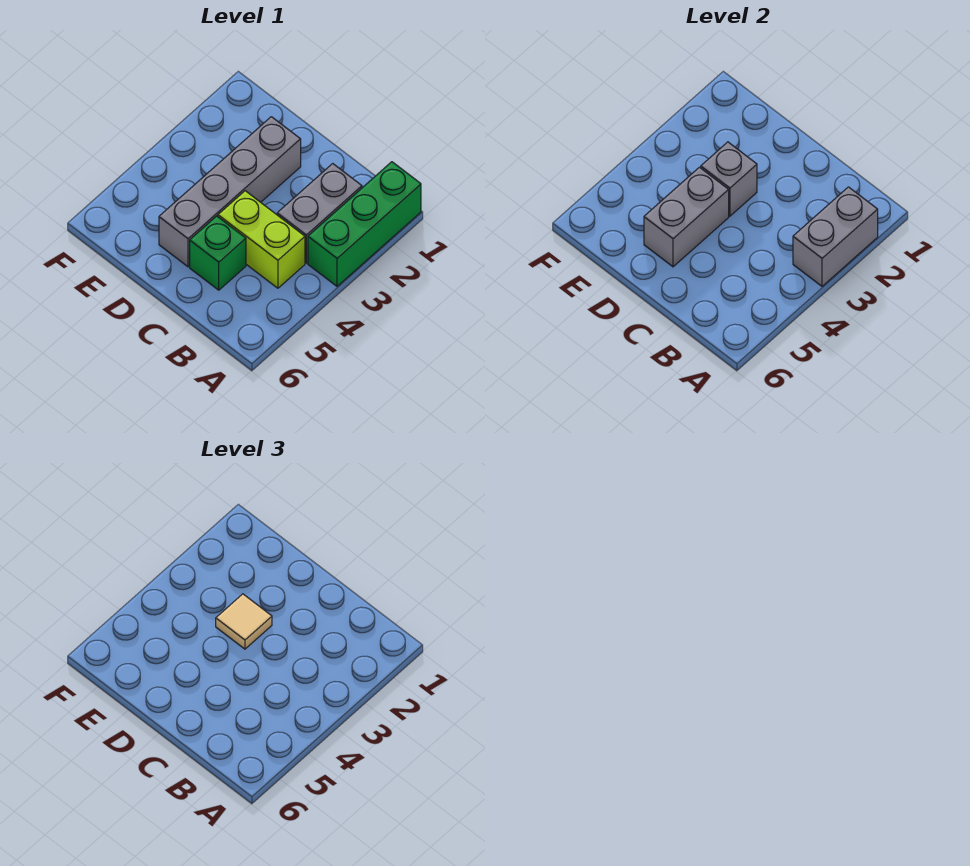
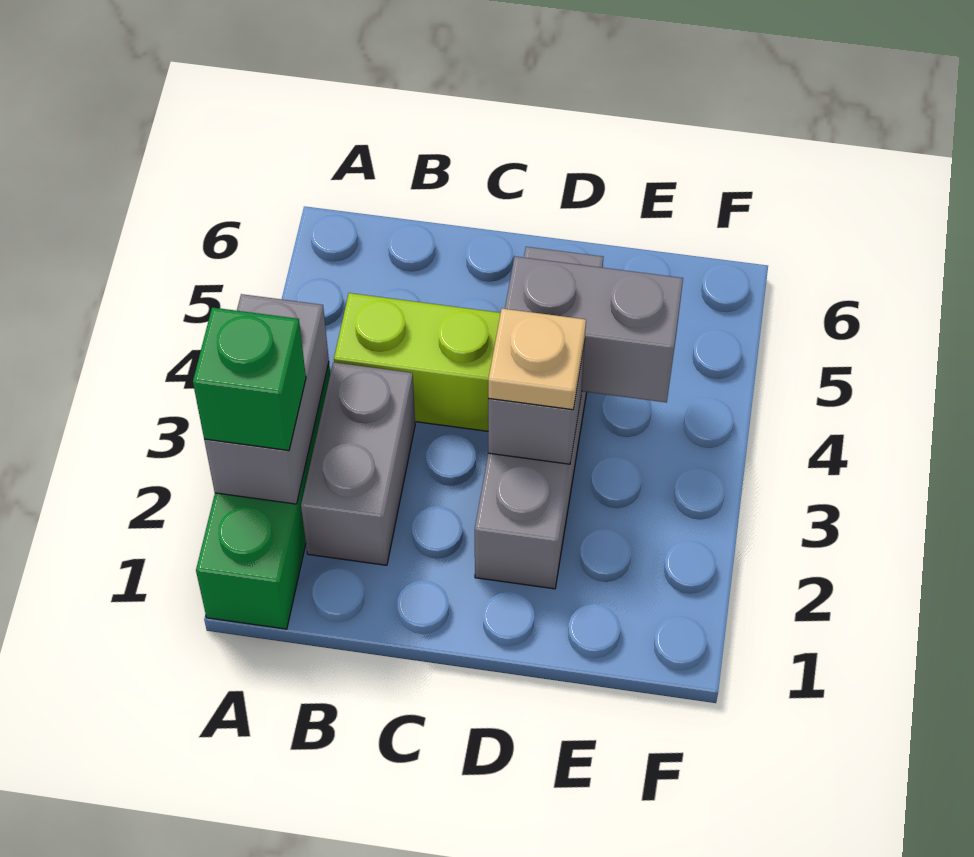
green 1x1 brick [190,216,246,290] -> green 1x1 brick moved to [193,307,306,451]
tan 1x1 tile [216,594,272,649] -> tan 1x1 plate [488,309,586,410]
grey 1x2 brick [644,167,729,267] -> grey 1x2 brick turned to [505,257,683,402]

